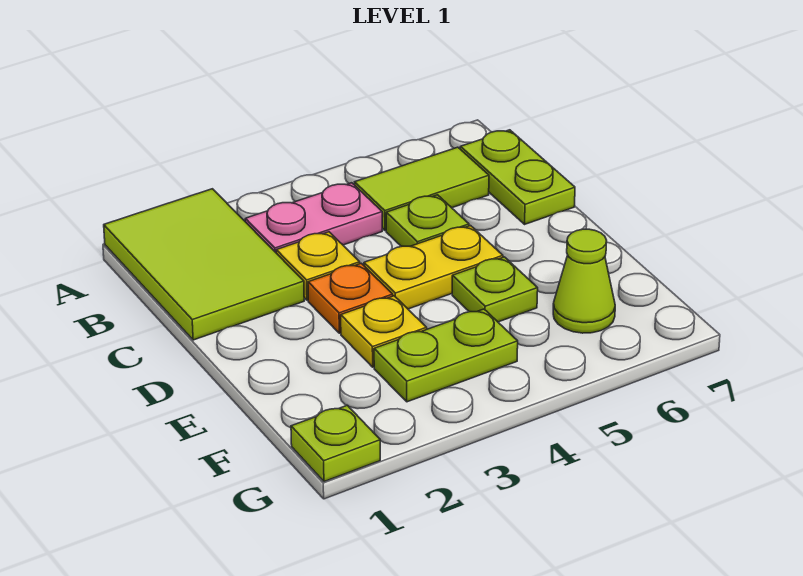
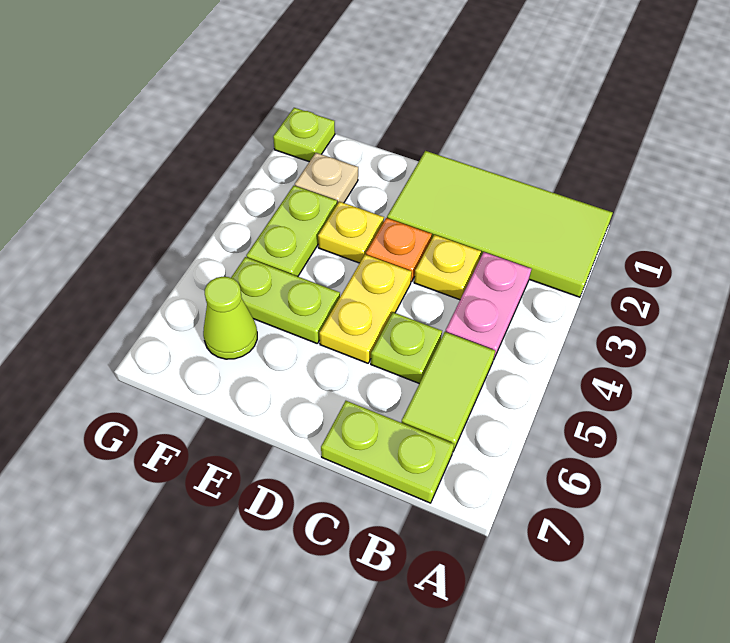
lime 2x3 tile [104,189,304,340] -> lime 2x4 tile [387,151,613,297]
lime 1x1 plate [452,257,538,322] -> lime 1x2 plate [231,257,340,343]
none -> tan 1x1 plate [295,153,358,204]

